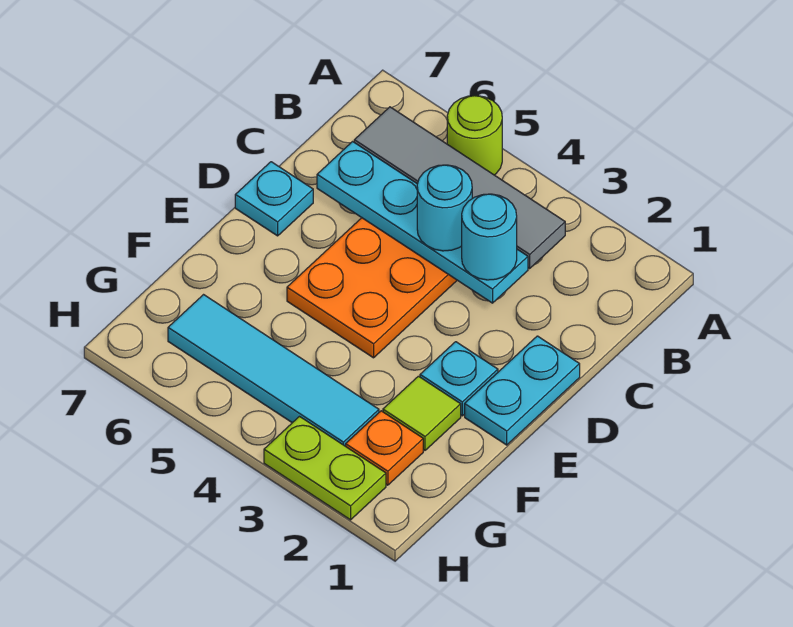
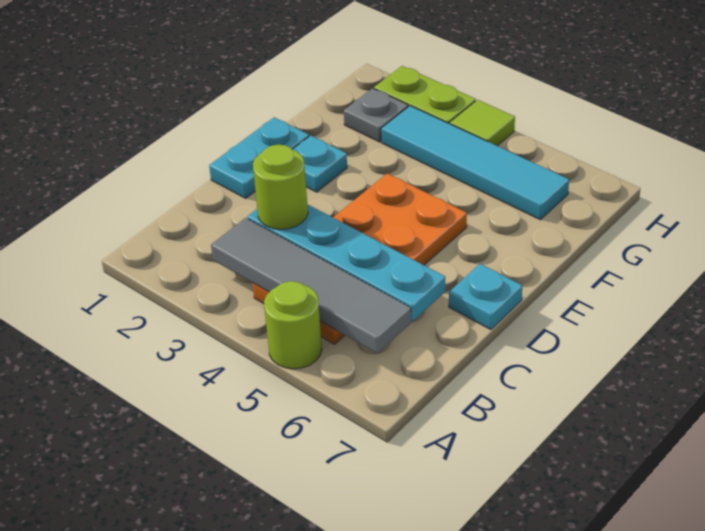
cyan 1x1 round brick [462,194,517,280] -> lime 1x1 round brick [253,145,308,229]
cyan 1x1 round brick [417,165,472,251] -> none
lime 1x1 tile [383,376,461,450] -> lime 1x1 tile moved to [450,100,515,146]
orange 1x1 plate [346,411,423,485] -> grey 1x1 plate [344,88,408,142]

